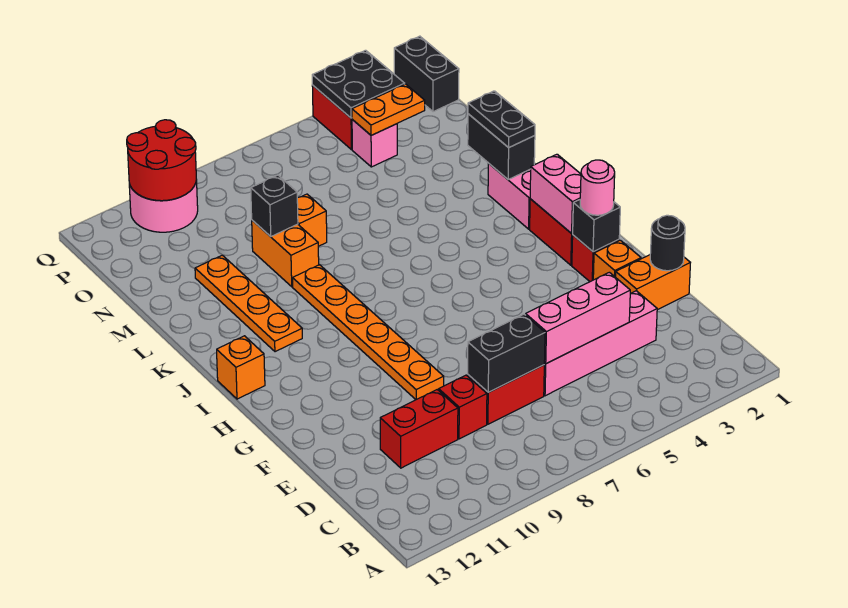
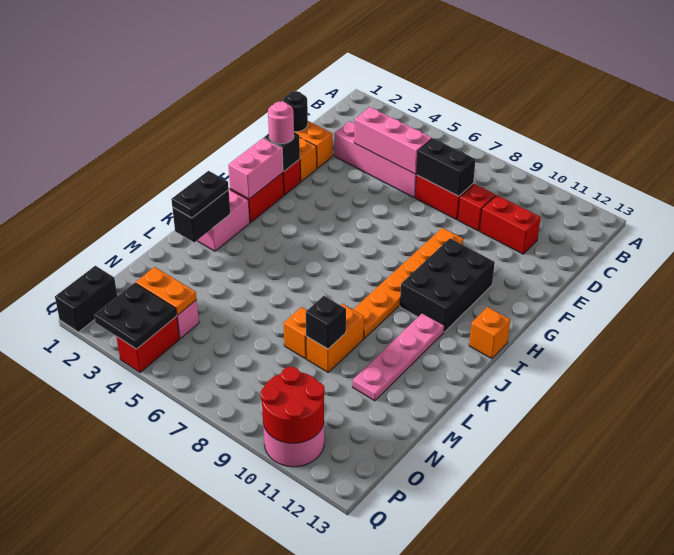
none -> black 2x3 brick [400,238,495,332]
orange 1x4 plate [195,255,302,352] -> pink 1x4 plate [353,313,444,401]

